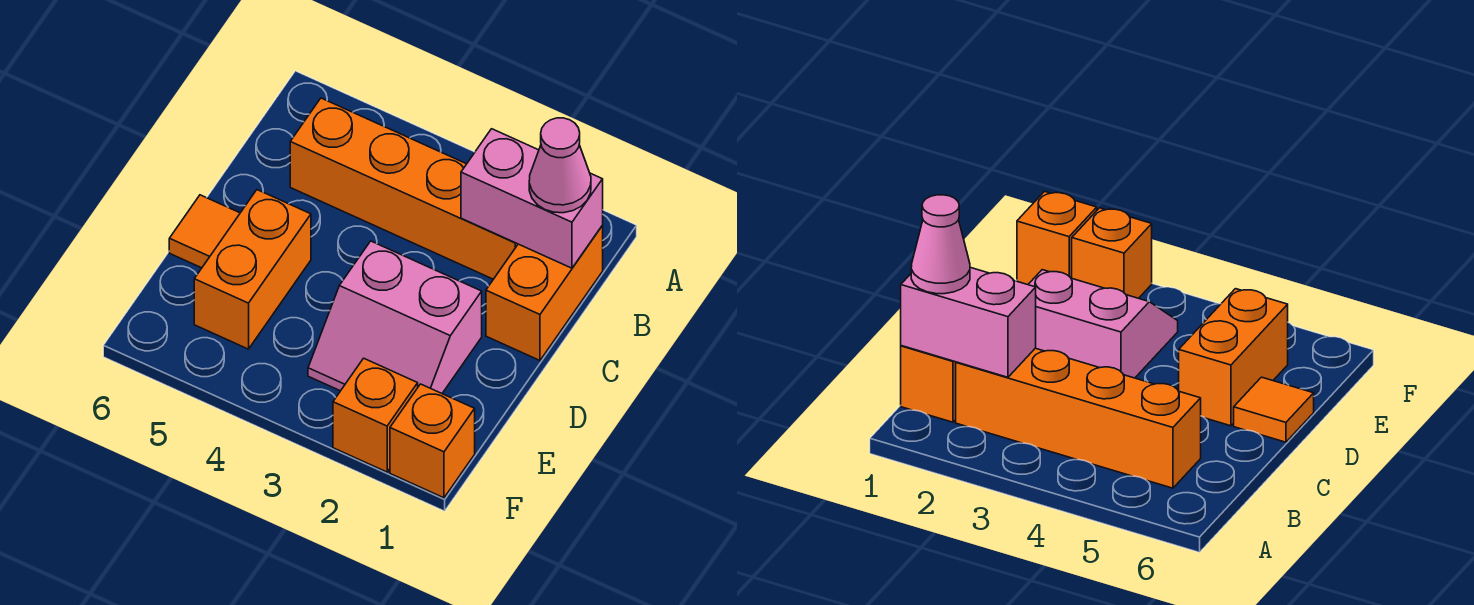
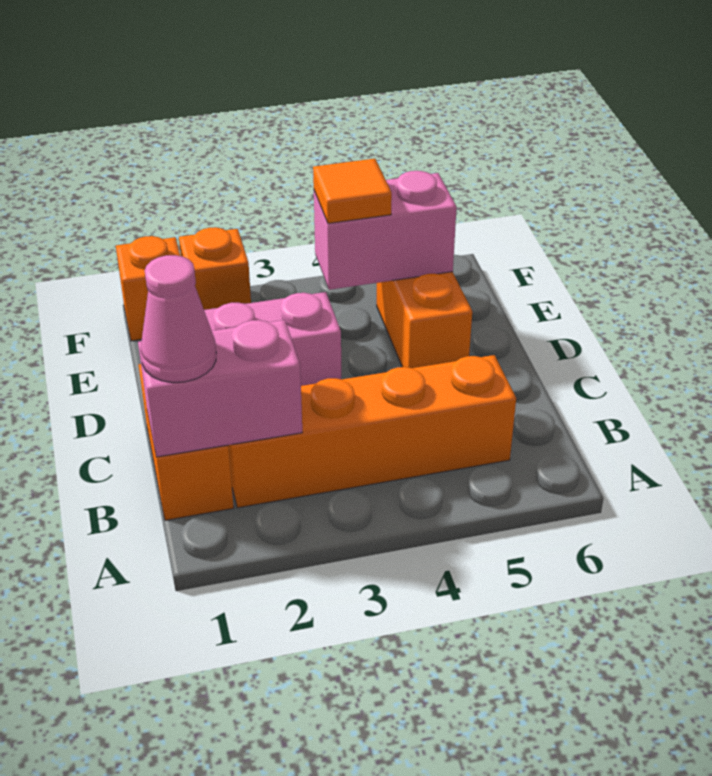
orange 1x1 tile [169,195,240,268] -> orange 1x1 tile moved to [313,159,392,223]
none -> pink 1x2 brick [314,171,457,290]

